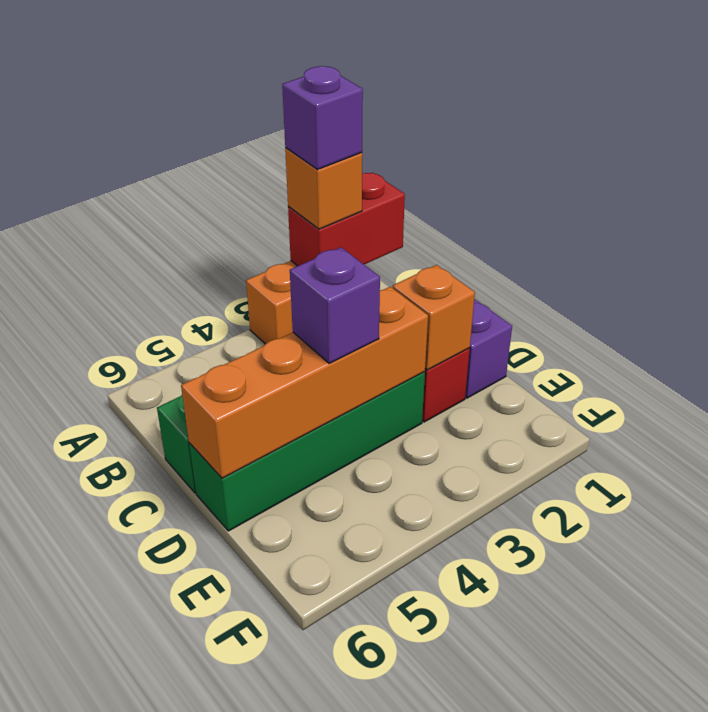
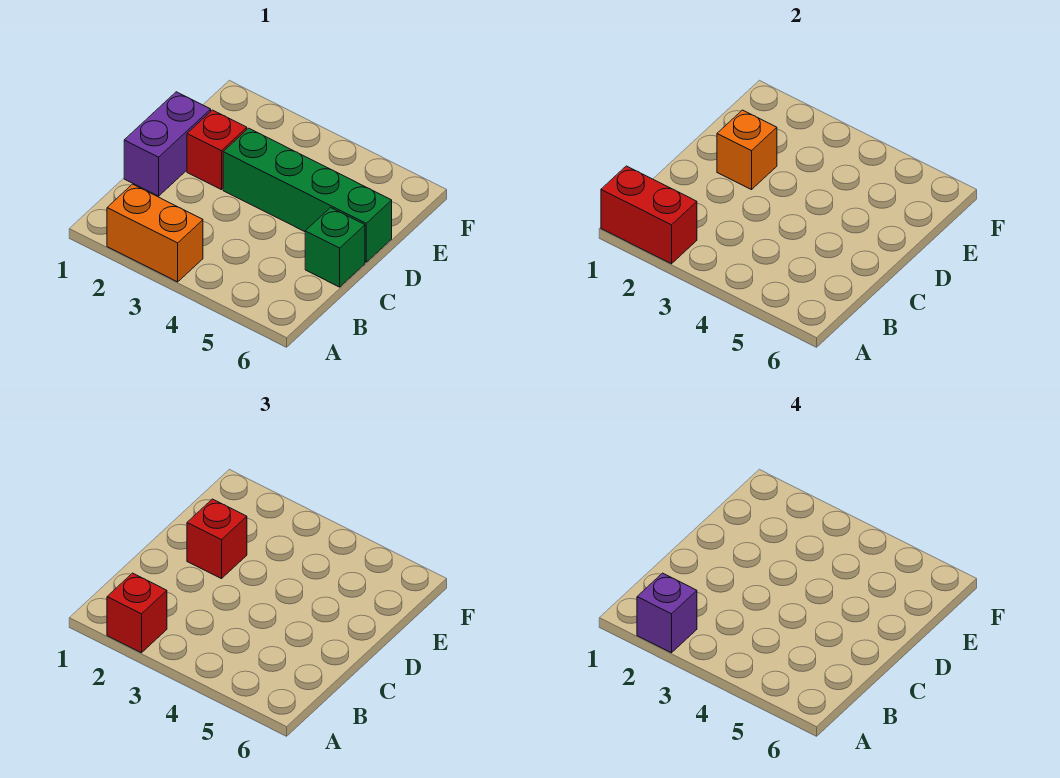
orange 1x1 brick [285,148,362,229] -> red 1x1 brick [107,573,167,653]
none -> red 1x1 brick [187,499,247,579]
orange 1x4 brick [181,287,428,478] -> none
purple 1x1 brick [290,247,380,363] -> none

